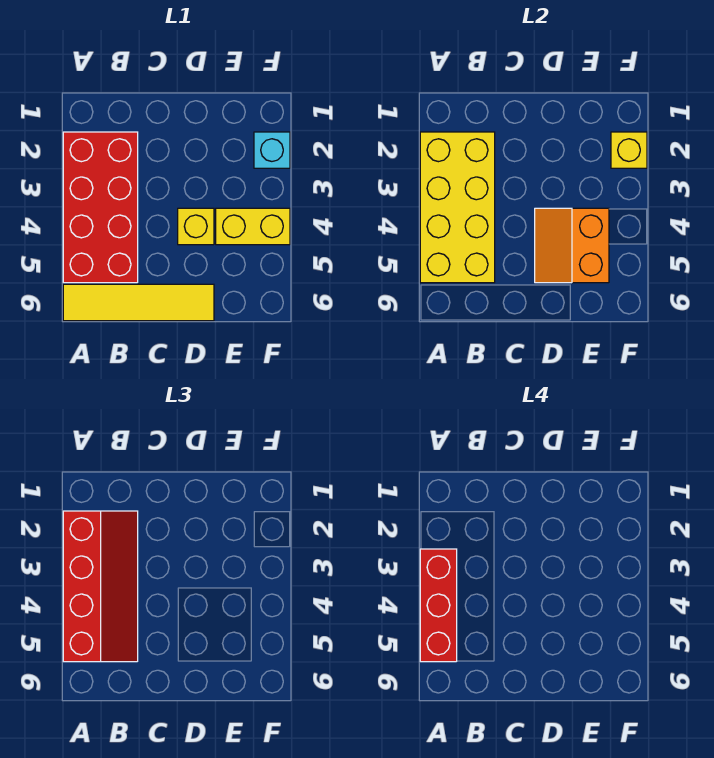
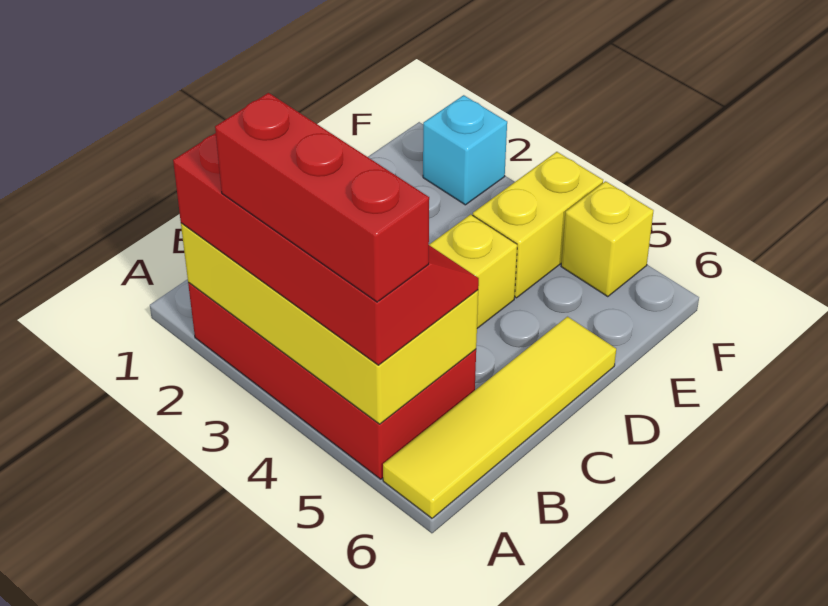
orange 2x2 slope [535,208,609,283] -> none
yellow 1x1 brick [611,132,647,168] -> yellow 1x1 brick moved to [561,181,653,297]

